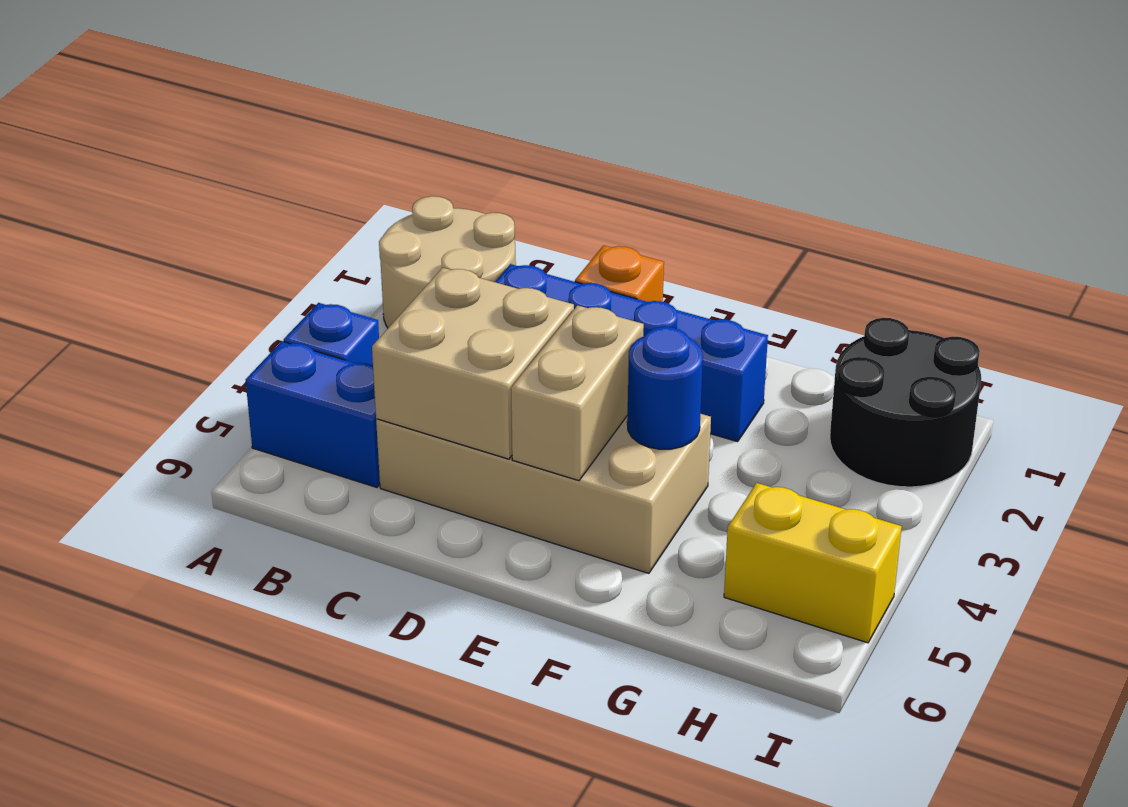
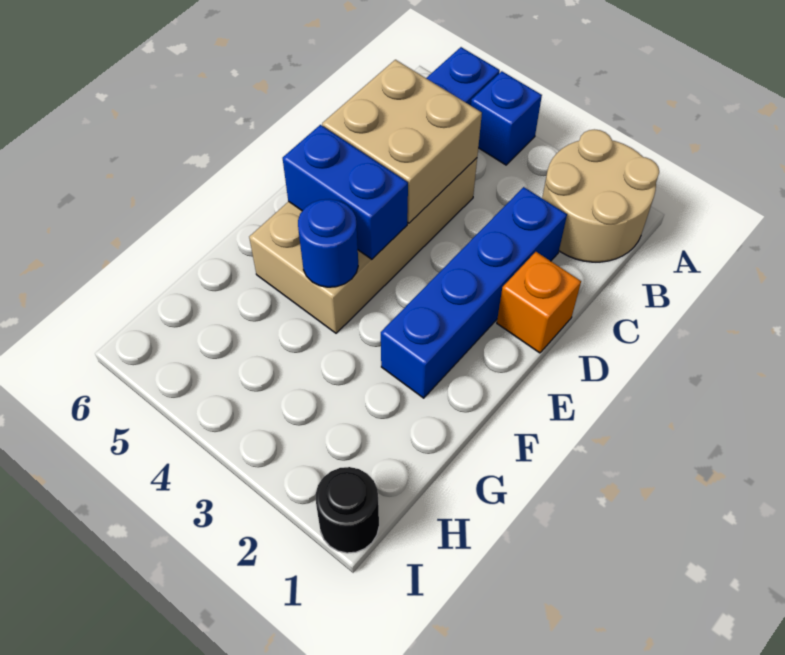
tan 1x2 brick [511,305,644,481] -> blue 1x2 brick [283,125,408,259]
black 2x2 round brick [830,318,981,487] -> black 1x1 round brick [315,467,379,553]
yellow 1x2 brick [724,483,902,643] -> none

